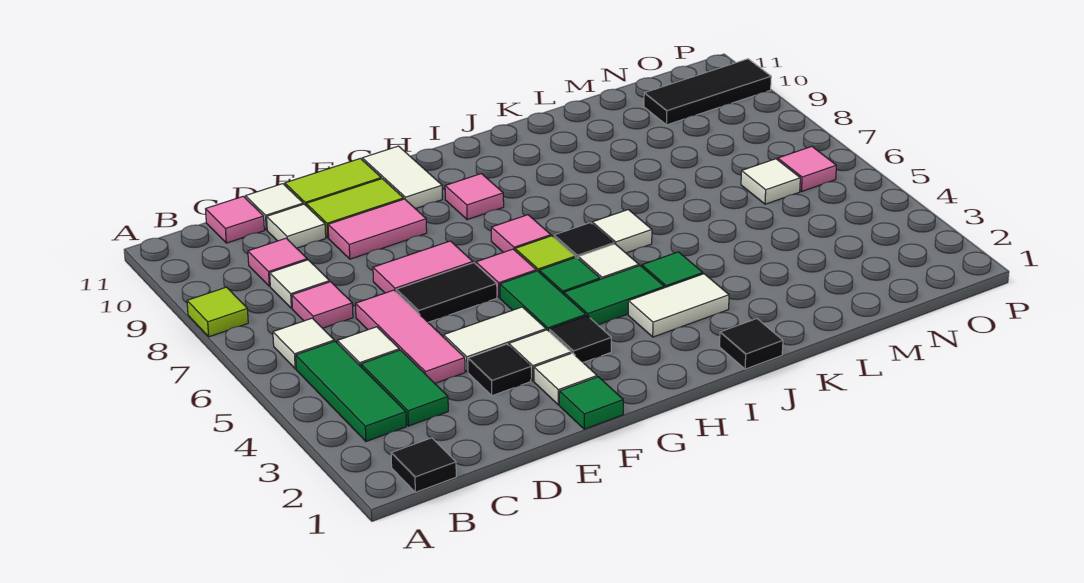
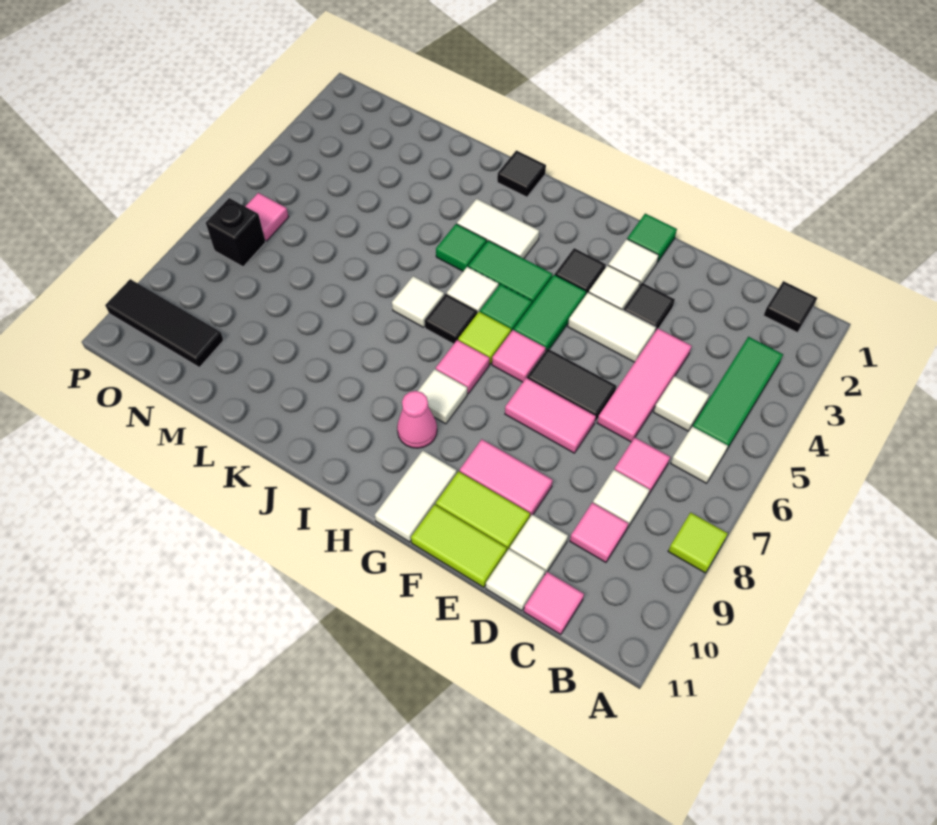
green 1x2 tile [361,350,448,426] -> none
pink 1x1 tile [445,174,504,220] -> pink 1x1 cone [397,391,437,448]
white 1x1 tile [741,159,800,204] -> white 1x1 tile moved to [418,369,467,424]
none -> black 1x1 brick [206,198,266,267]

